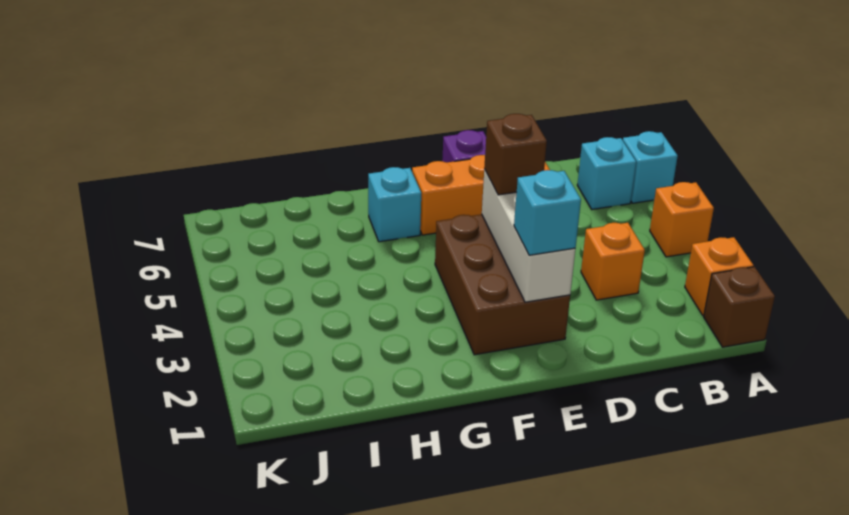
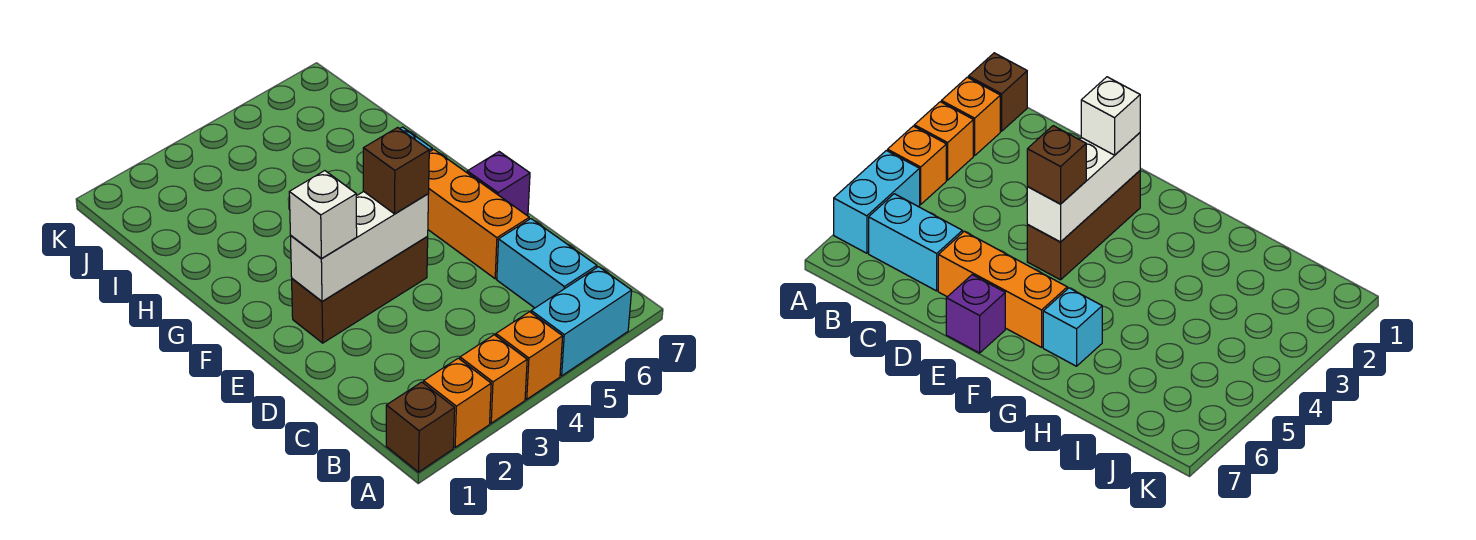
cyan 1x1 brick [623,131,678,203] -> cyan 1x2 brick [531,267,632,376]
cyan 1x1 brick [577,137,636,209] -> cyan 1x2 brick [497,219,597,308]
orange 1x1 brick [581,223,645,300] -> orange 1x1 brick moved to [460,335,527,423]
brown 2x3 brick [435,214,570,355] -> brown 1x3 brick [292,236,428,343]
cyan 1x1 brick [514,170,581,255] -> white 1x1 brick [289,171,357,258]

